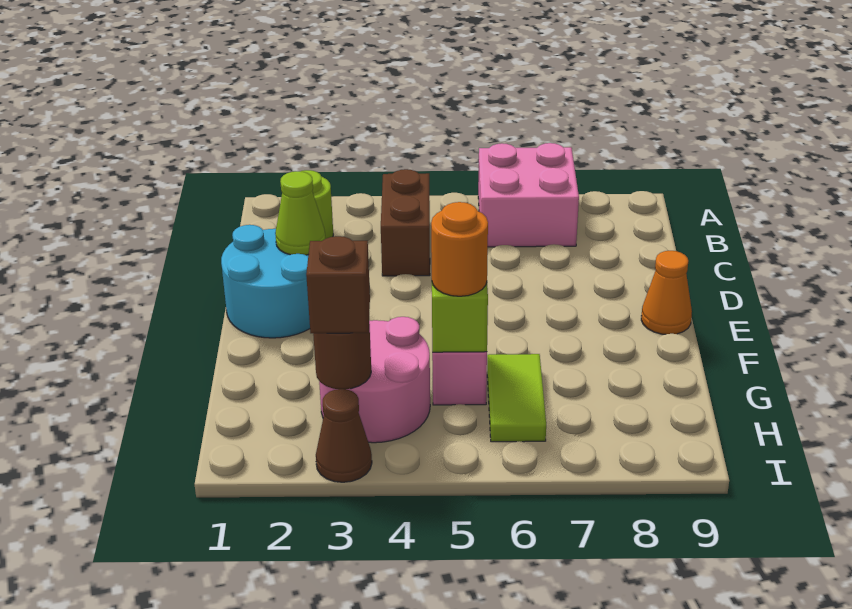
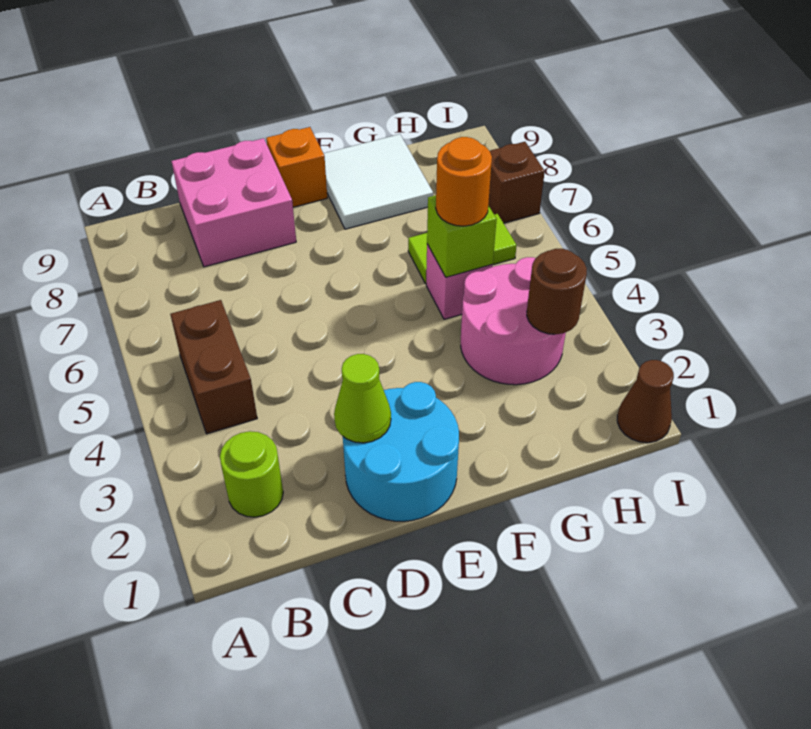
pink 2x2 brick [478,143,579,247] -> pink 2x2 brick moved to [171,138,296,267]
brown 1x2 brick [381,169,430,276] -> brown 1x2 brick turned to [170,300,257,434]
orange 1x1 cone [641,251,692,334] -> orange 1x1 brick [266,127,327,207]
none -> white 2x2 tile [324,134,433,229]
brown 1x1 brick [306,236,370,333] -> brown 1x1 brick moved to [488,142,545,223]
brown 1x1 cone [316,389,372,482] -> brown 1x1 cone moved to [617,360,674,443]

